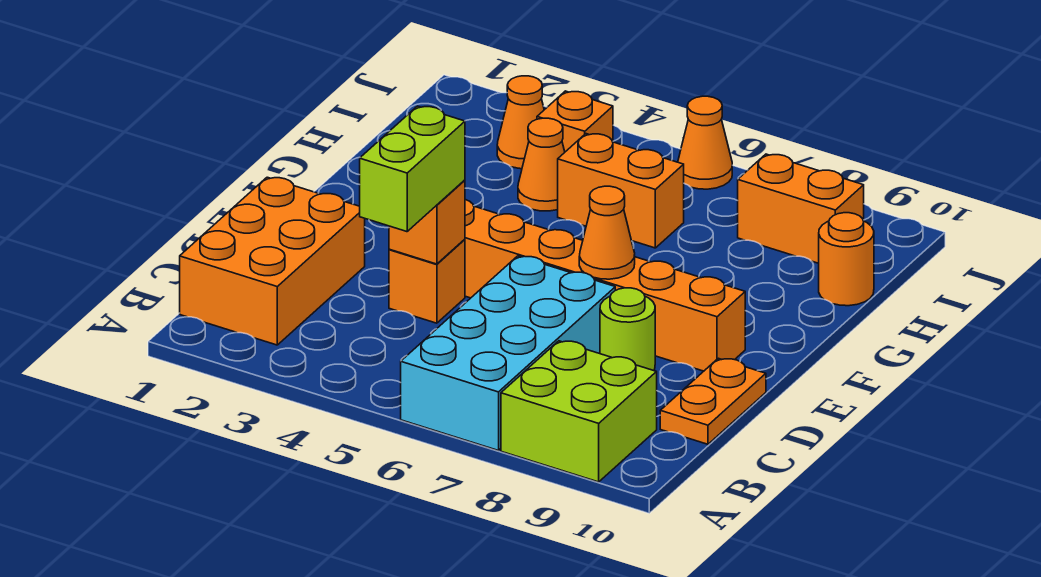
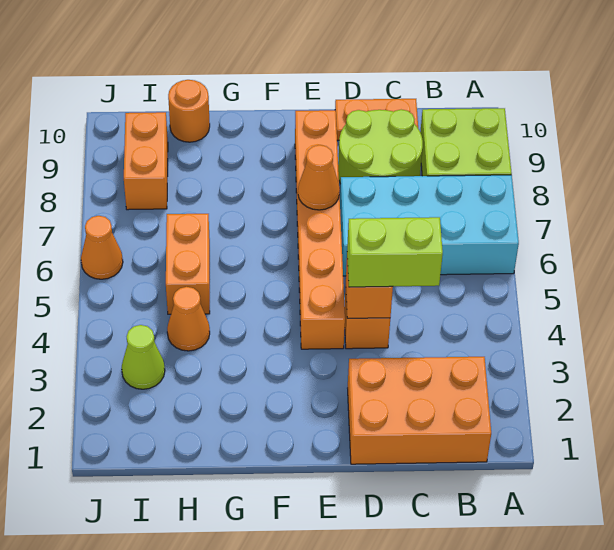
lime 1x1 round brick [600,288,655,371] -> lime 2x2 round brick [338,110,423,184]
orange 1x1 cone [497,76,544,169] -> lime 1x1 cone [122,325,165,389]
orange 1x1 brick [537,91,613,152] -> none

